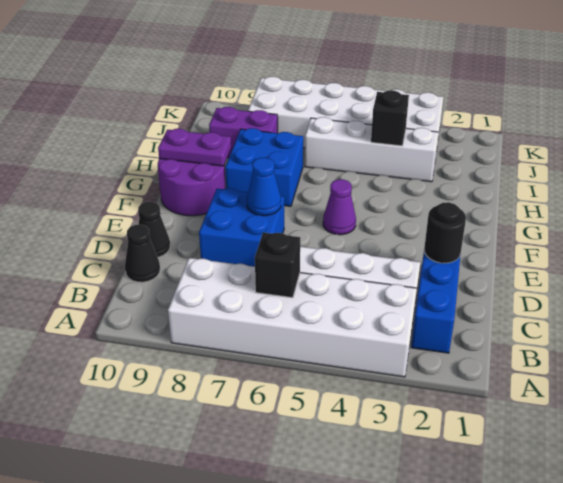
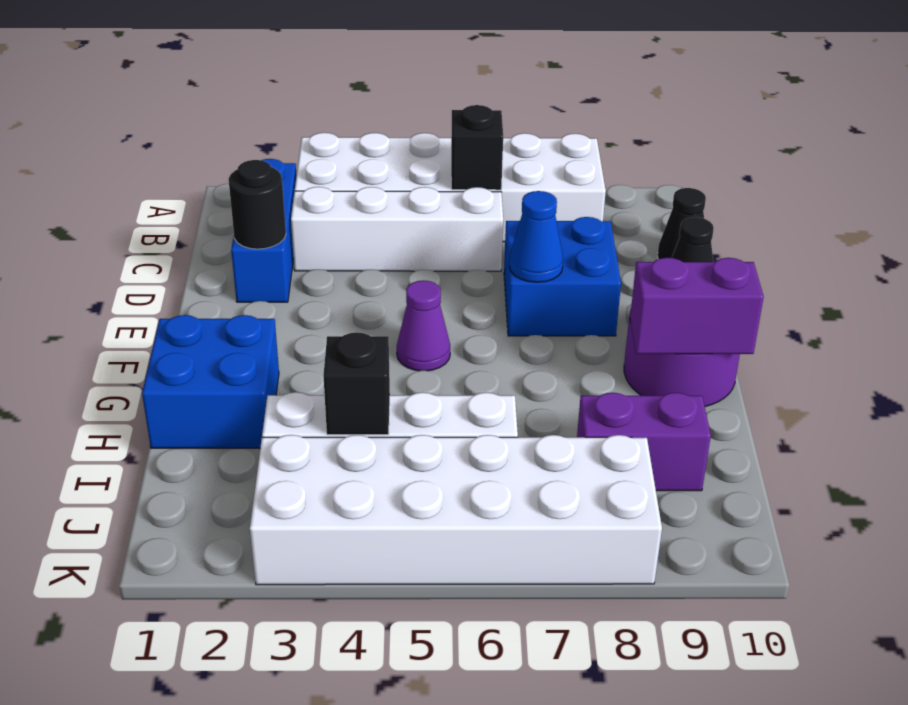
blue 2x2 brick [225,128,303,206] -> blue 2x2 brick moved to [142,315,279,448]
purple 1x2 plate [158,129,231,166] -> purple 1x2 brick [630,258,764,354]

